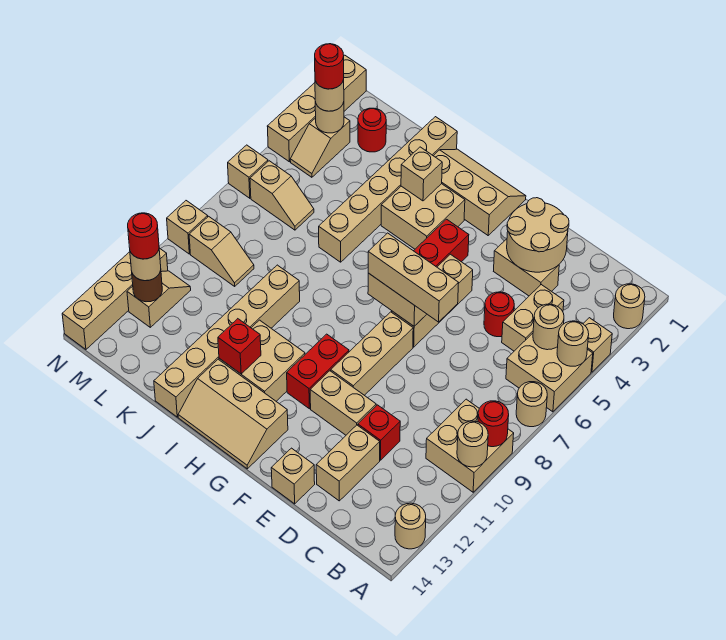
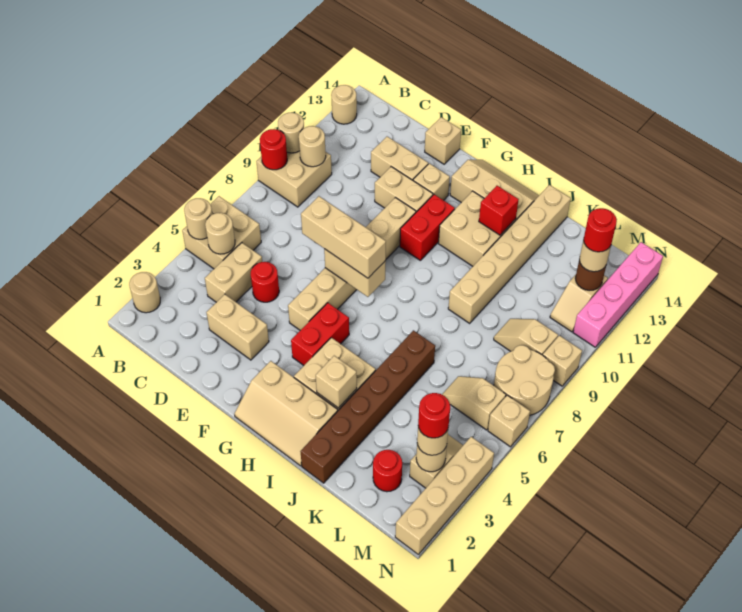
tan 1x1 brick [583,318,612,372] -> tan 1x1 brick moved to [413,163,450,200]
tan 1x1 round brick [516,382,547,427] -> tan 1x1 round brick moved to [299,126,326,167]
tan 2x2 round brick [507,198,569,272] -> tan 2x2 round brick moved to [494,345,555,415]
red 1x1 brick [358,405,400,460] -> none
tan 1x2 brick [316,425,380,501] -> tan 1x2 brick turned to [371,137,428,180]
tan 1x6 brick [319,117,457,262] -> brown 1x6 brick [300,330,435,483]
tan 1x4 brick [62,248,168,349] -> pink 1x4 brick [573,242,663,347]

